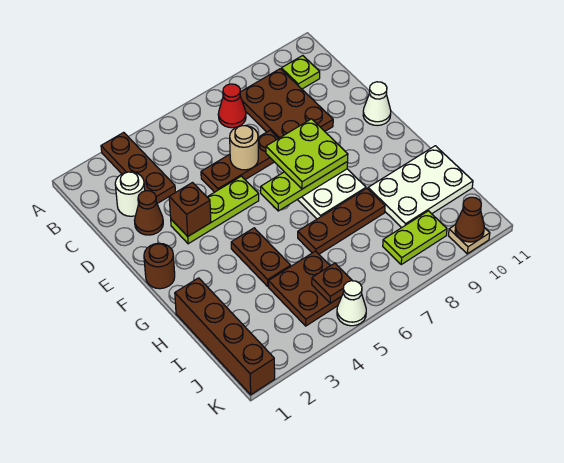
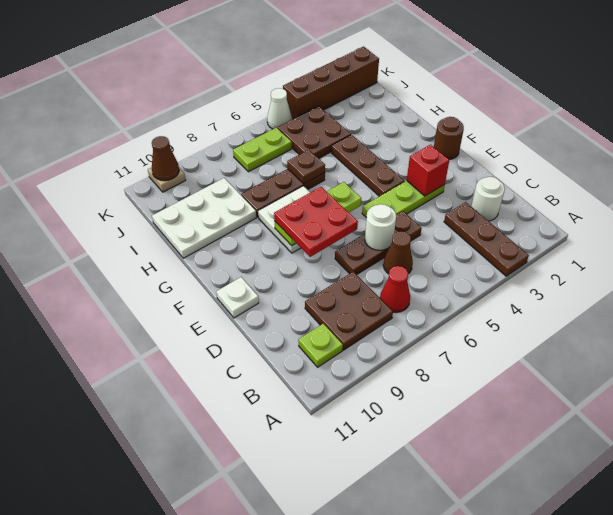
brown 2x3 plate [240,69,333,138] -> brown 2x2 plate [305,272,393,350]
brown 1x1 cone [135,191,163,235] -> brown 1x1 cone moved to [383,231,413,274]
tan 1x1 round brick [230,126,258,170] -> white 1x1 round brick [365,204,396,250]
brown 1x1 brick [169,183,211,236] -> red 1x1 brick [407,145,449,196]
lime 2x2 plate [266,119,348,189] -> red 2x2 plate [274,187,358,257]
white 1x1 cone [363,82,391,126] -> white 1x1 plate [216,277,259,318]
brown 1x2 plate [231,228,291,286] -> brown 1x3 plate [331,135,404,196]
brown 1x4 brick [175,278,275,395] -> brown 1x4 brick turned to [283,47,379,119]
brown 1x1 plate [312,263,352,303] -> brown 1x1 plate moved to [287,150,325,184]
lime 1x2 plate [383,211,447,264] -> lime 1x2 plate moved to [233,128,292,172]

